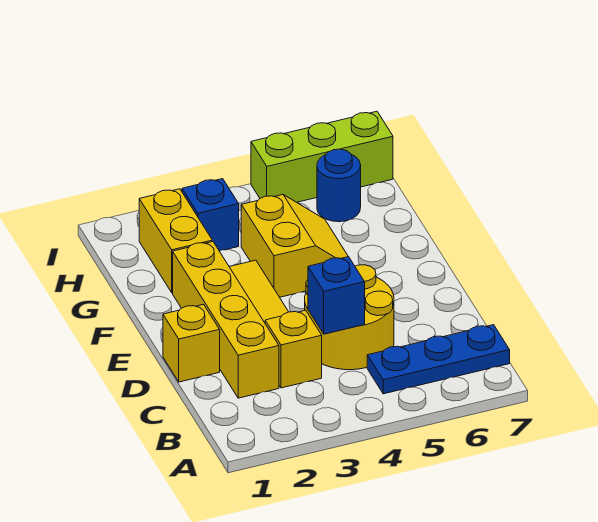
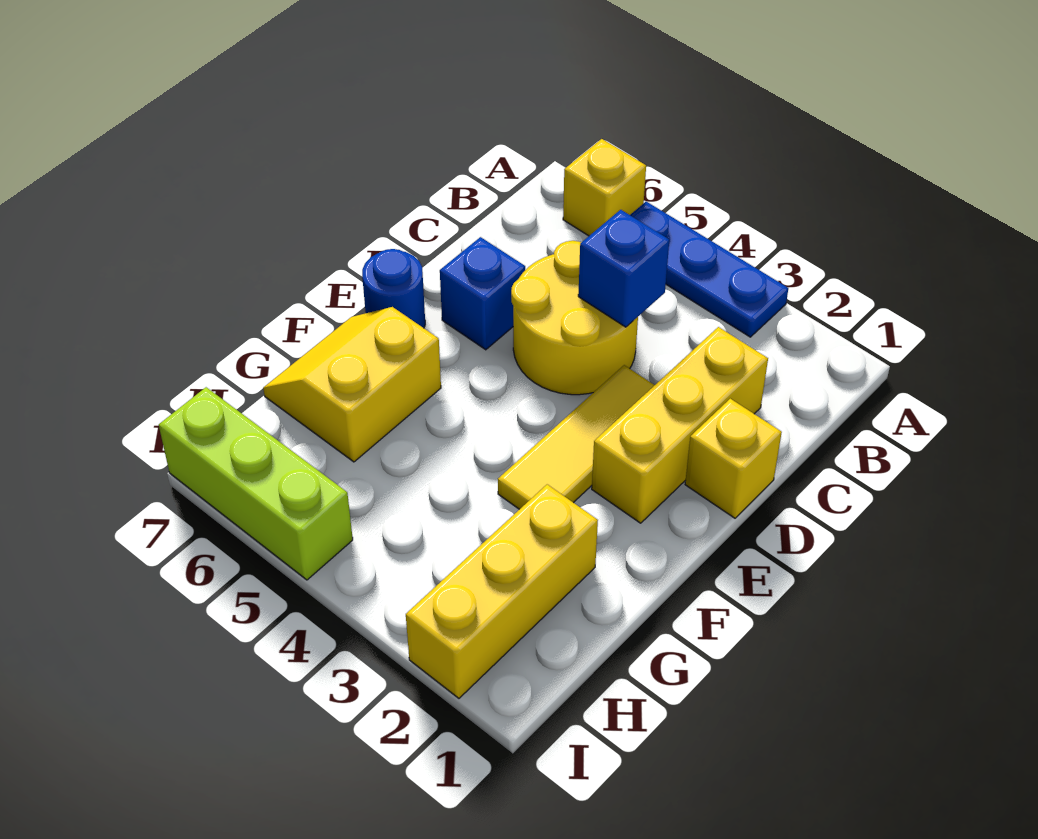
blue 1x3 plate [367,325,510,394] -> blue 1x3 plate moved to [630,202,788,337]
yellow 1x4 brick [173,242,279,398] -> yellow 1x3 brick [592,327,768,523]
yellow 1x1 brick [265,310,322,388] -> yellow 1x1 brick moved to [563,139,646,236]
yellow 2x2 slope [241,195,348,297] -> yellow 2x2 slope moved to [263,307,441,462]
yellow 1x2 brick [139,189,212,293] -> yellow 1x3 brick [406,484,598,698]
blue 1x1 brick [182,179,239,251] -> blue 1x1 brick moved to [440,237,525,350]
blue 1x1 round brick [317,149,361,222] -> blue 1x1 round brick moved to [362,249,425,328]

